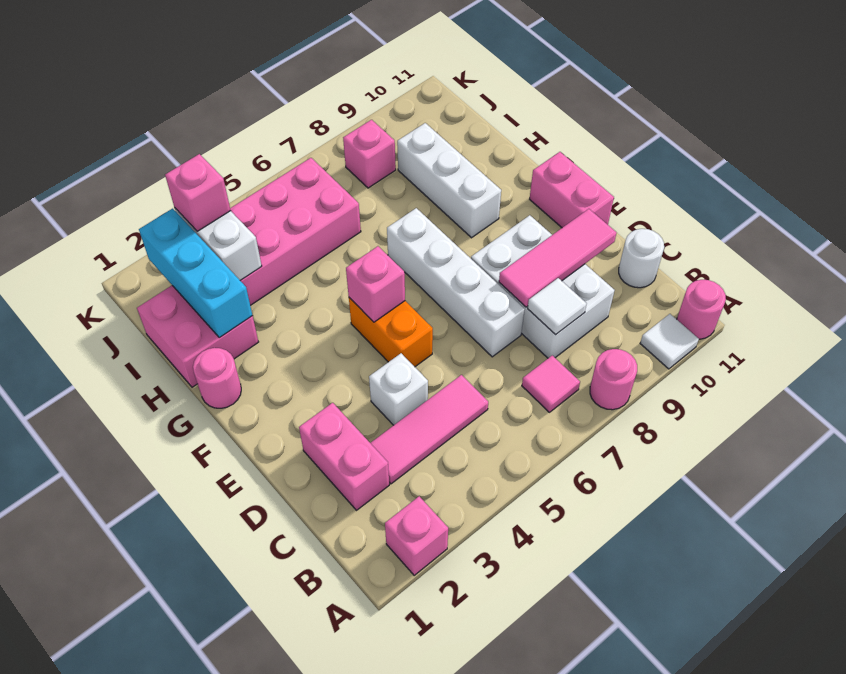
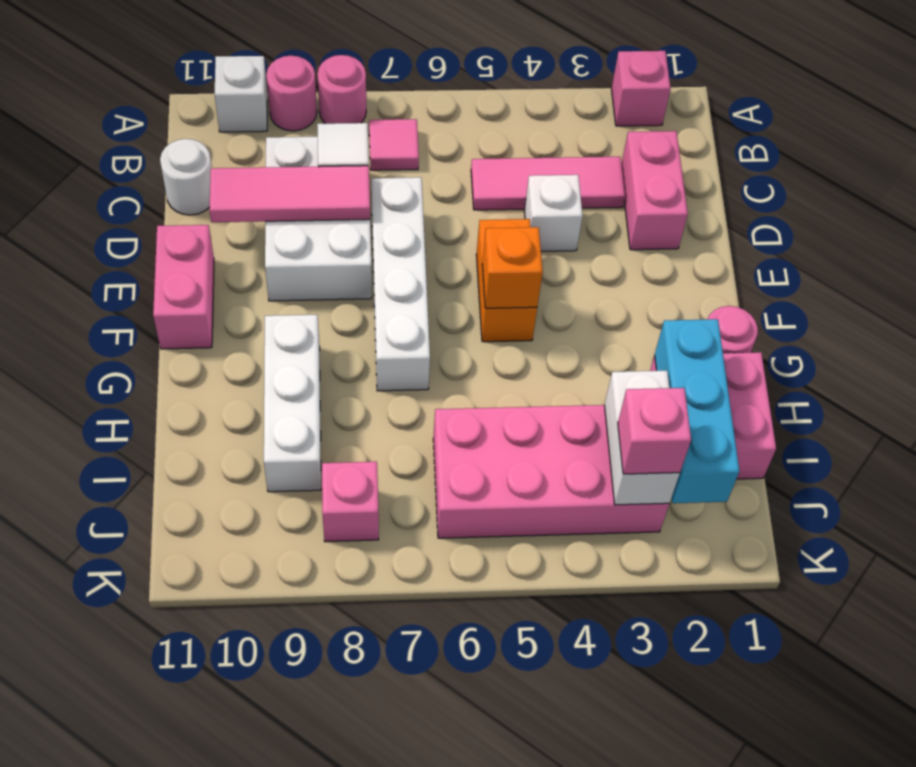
white 1x1 tile [640,314,699,369] -> white 1x1 brick [215,56,267,132]
pink 1x1 round brick [677,280,726,339] -> pink 1x1 round brick moved to [266,56,317,131]
pink 1x1 brick [346,246,405,322] -> orange 1x1 brick [482,227,543,308]

